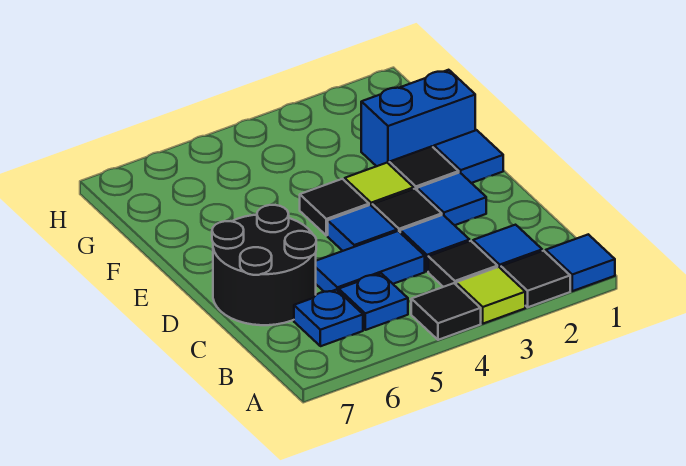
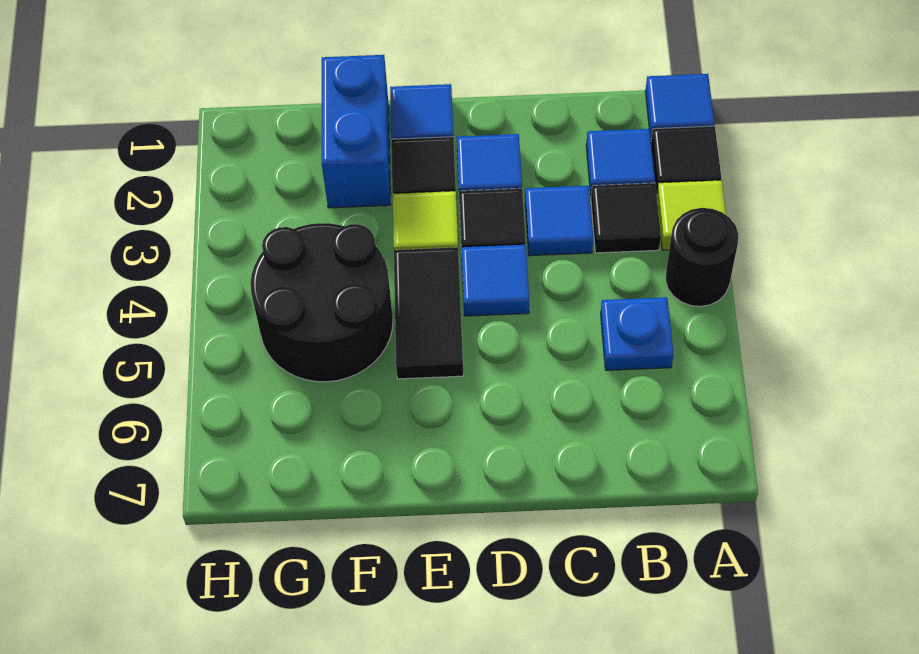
black 1x1 tile [411,283,481,340] -> black 1x1 round brick [665,208,738,307]
blue 1x1 plate [294,290,363,346] -> none
blue 1x2 tile [316,231,425,292] -> none
black 2x2 round brick [212,205,316,325] -> black 2x2 round brick moved to [251,223,393,382]
black 1x1 tile [300,179,369,236] -> black 1x2 tile [394,247,463,379]

